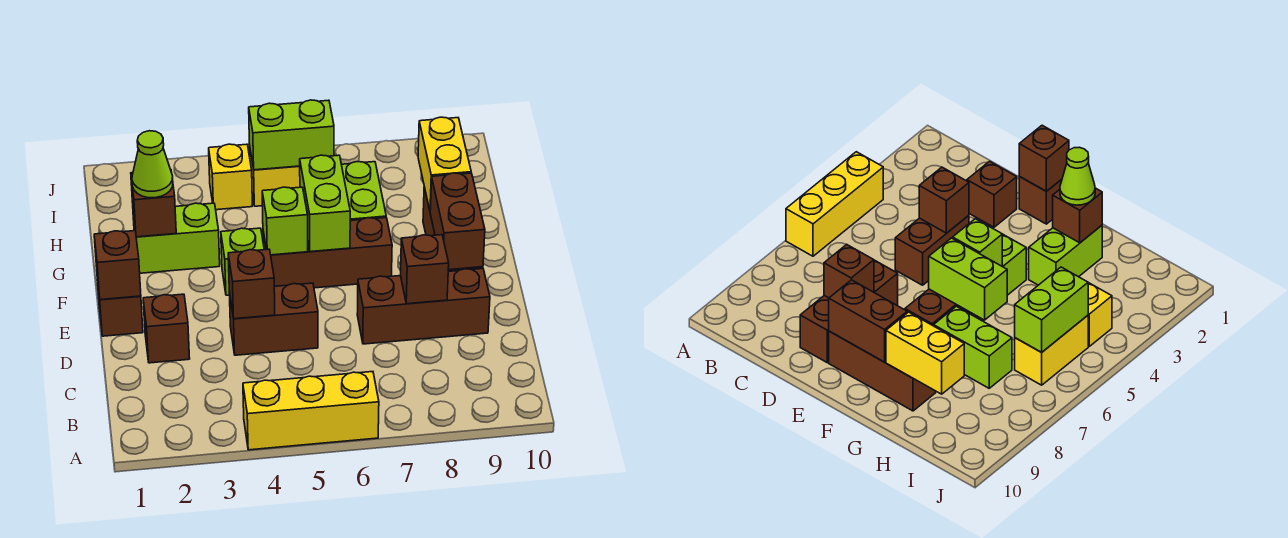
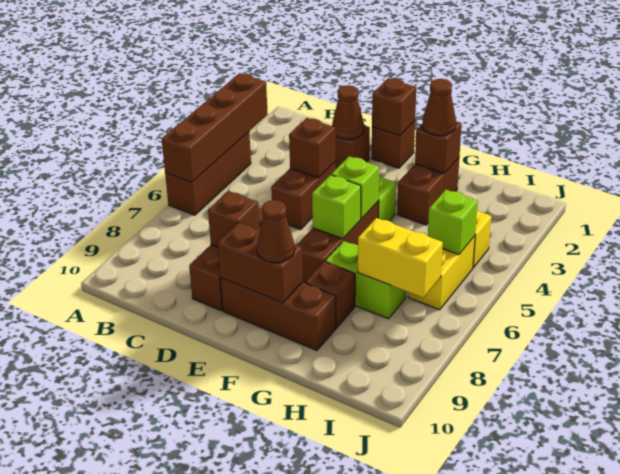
none -> brown 1x4 brick [162,73,268,182]
yellow 1x3 brick [243,372,379,450] -> brown 1x3 brick [165,132,251,215]
none -> brown 1x1 cone [332,85,364,139]
lime 1x2 brick [300,155,350,252] -> lime 1x1 brick [312,175,361,239]
none -> brown 1x1 cone [257,200,295,263]
lime 1x2 brick [133,203,220,273] -> brown 1x2 brick [397,158,459,225]
lime 1x1 cone [132,131,173,198] -> brown 1x1 cone [422,79,456,136]
none -> brown 1x1 brick [305,262,355,328]
yellow 1x2 brick [418,117,471,210] -> yellow 1x2 brick moved to [358,218,443,298]
lime 1x2 brick [249,100,334,170] -> lime 1x1 brick [428,190,478,255]

